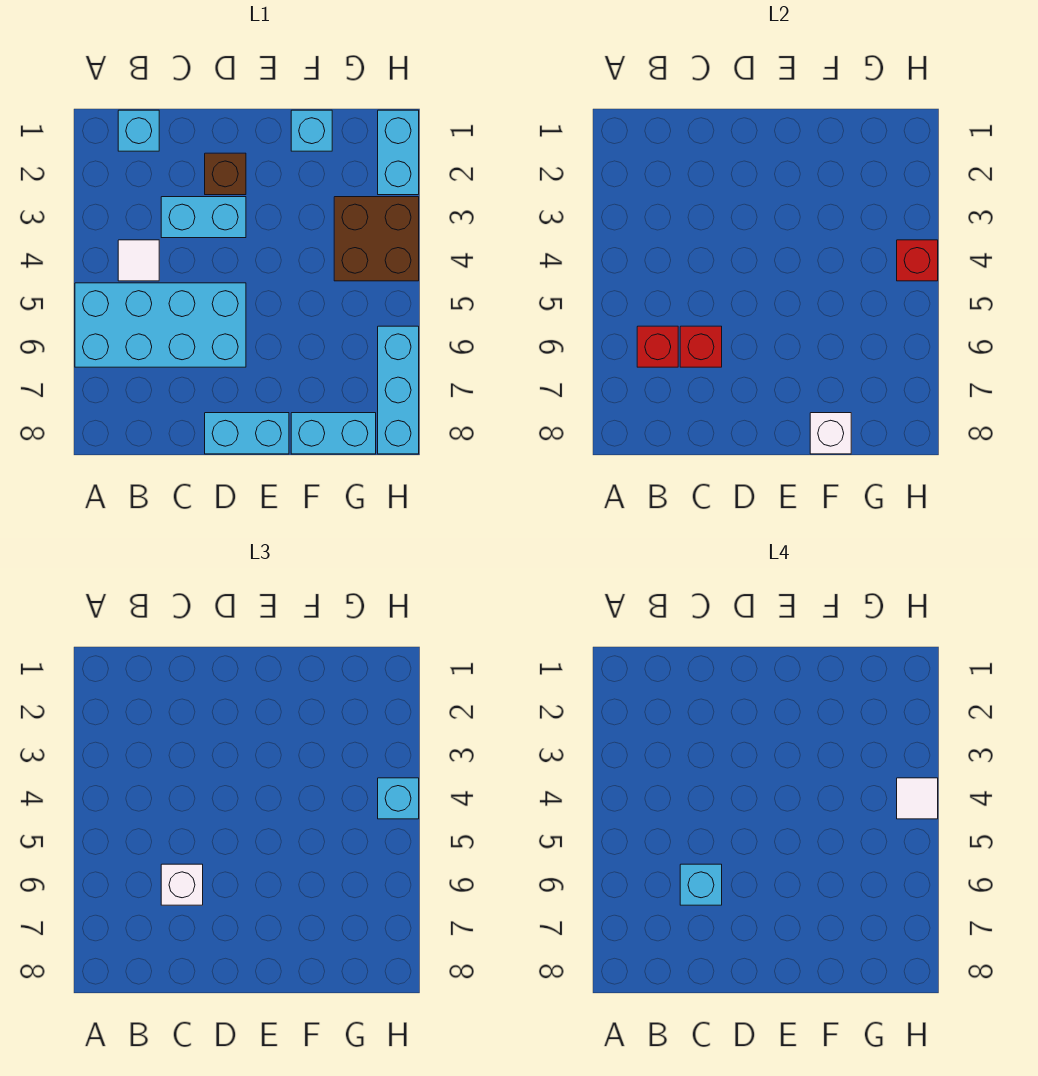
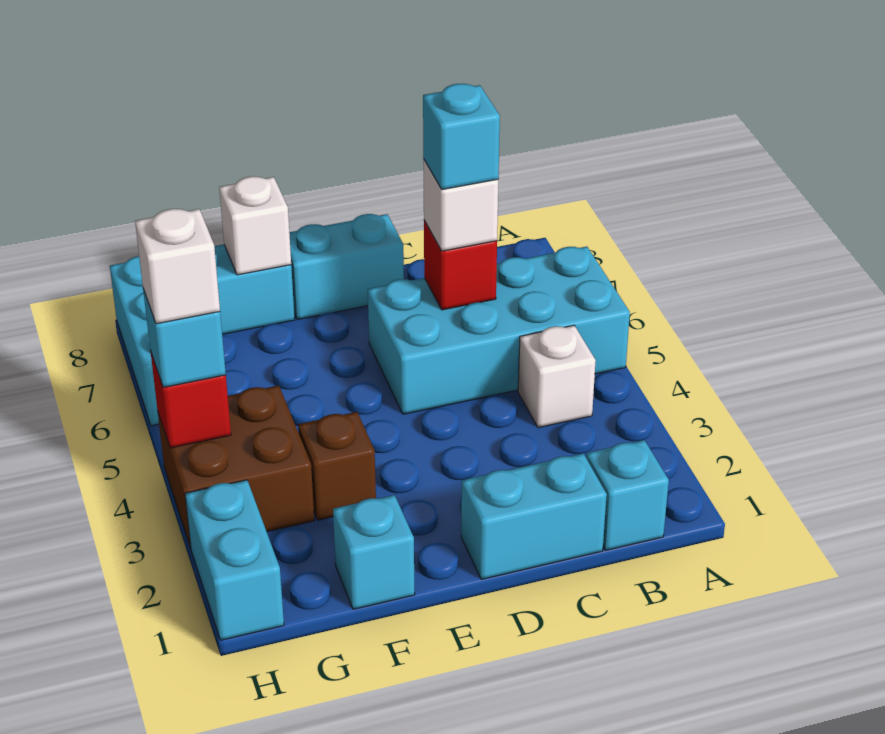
white 1x1 tile [118,240,159,281] -> white 1x1 brick [518,325,596,428]
red 1x1 brick [637,326,678,367] -> none
cyan 1x2 brick [161,197,246,238] -> cyan 1x2 brick moved to [461,453,607,579]
brown 1x1 brick [205,153,246,195] -> brown 1x1 brick moved to [298,412,376,520]
white 1x1 tile [897,778,938,819] -> white 1x1 brick [135,209,220,324]

